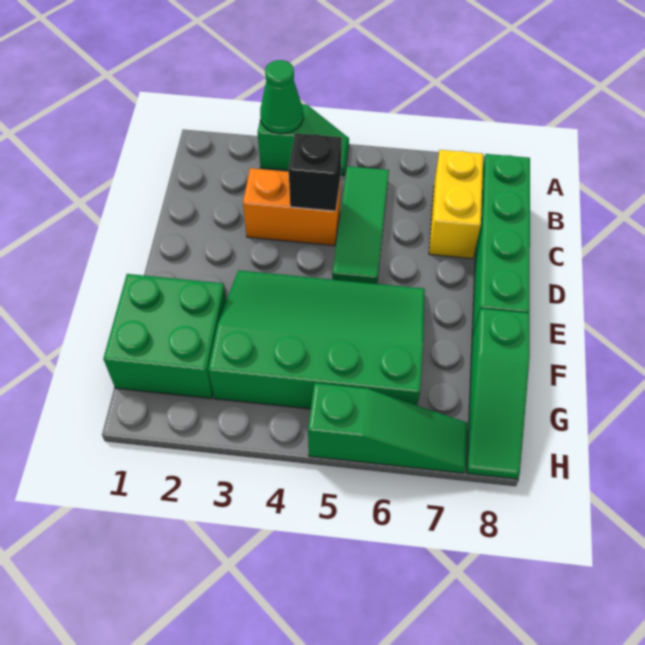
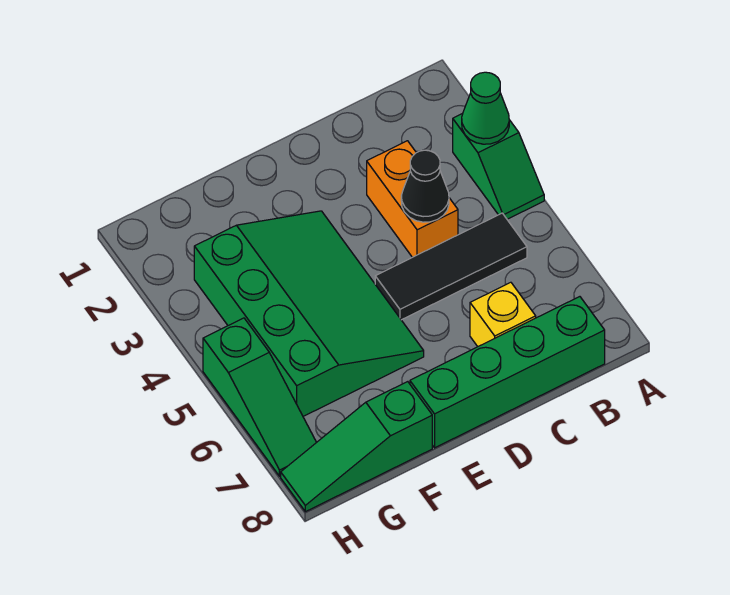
green 1x3 tile [332,166,389,284] -> black 1x3 tile [375,213,527,320]
yellow 1x2 brick [429,150,483,259] -> yellow 1x1 brick [470,282,536,347]
black 1x1 brick [289,133,342,211] -> black 1x1 cone [401,150,449,222]
green 2x2 brick [103,274,227,398] -> none

